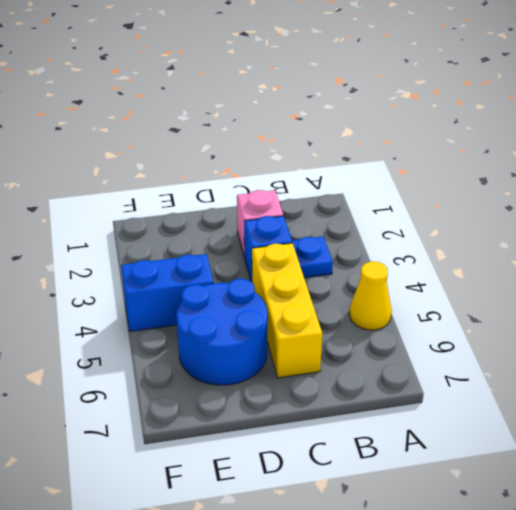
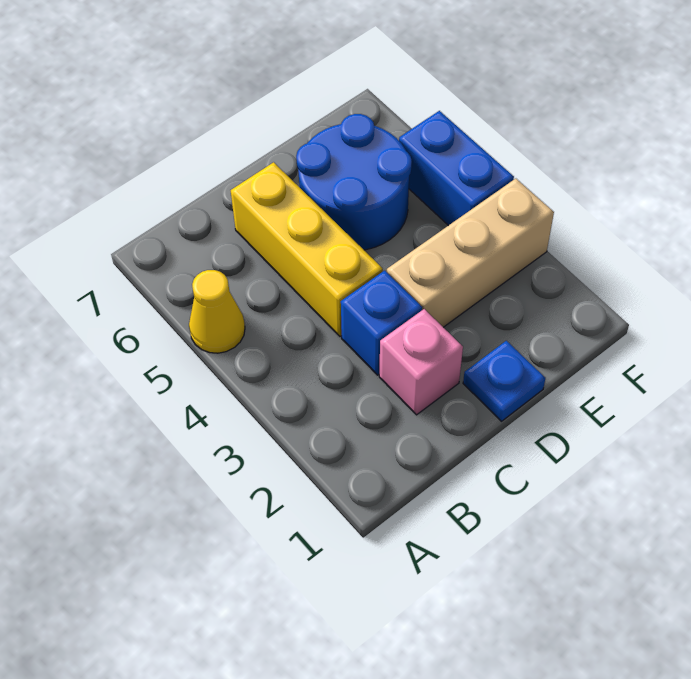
blue 1x1 plate [292,237,333,278] -> blue 1x1 plate moved to [463,341,545,421]
none -> tan 1x3 brick [387,179,554,327]
blue 1x2 brick [121,254,213,331] -> blue 1x2 brick turned to [399,111,514,226]

